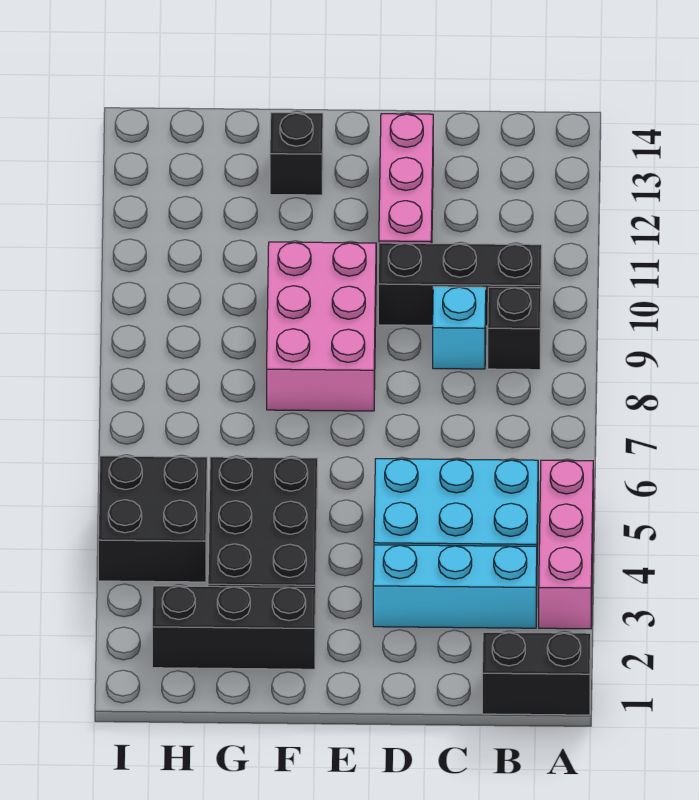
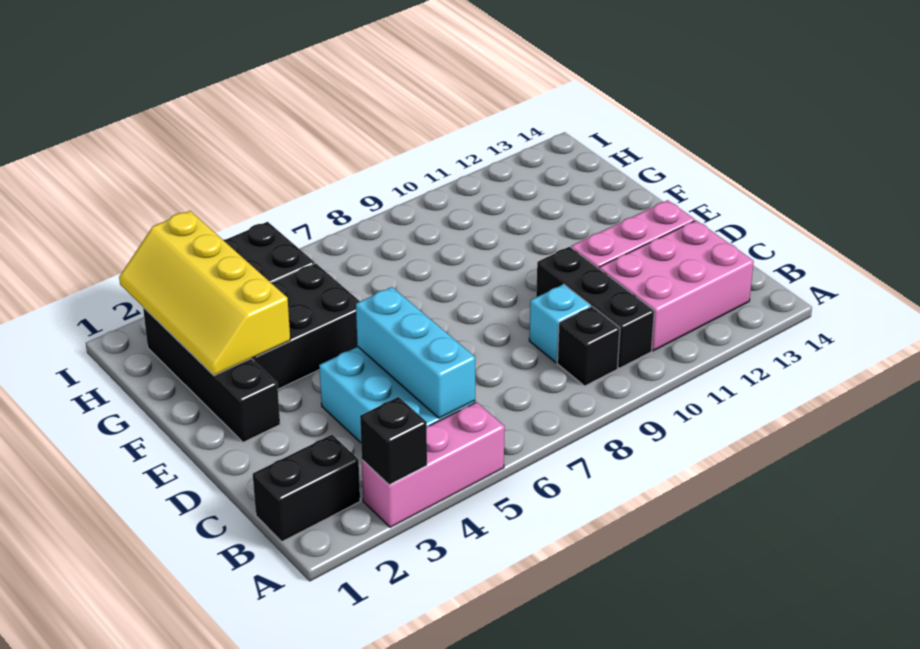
black 1x2 brick [482,632,591,715] -> black 1x2 brick turned to [253,435,360,541]
cyan 1x3 brick [373,545,537,628] -> cyan 1x3 brick moved to [356,287,475,418]
pink 2x3 brick [267,242,376,411] -> pink 2x3 brick moved to [599,220,754,351]
black 1x3 brick [152,586,316,669] -> black 1x4 brick [143,307,280,442]
none -> yellow 2x4 slope [119,211,290,375]
black 1x1 brick [270,113,323,195] -> black 1x1 brick moved to [360,397,427,485]

